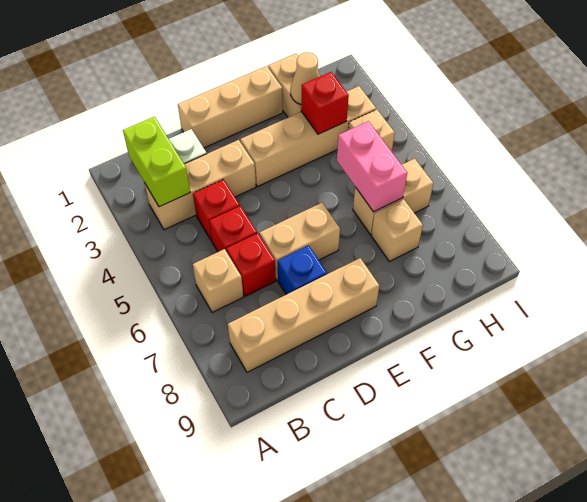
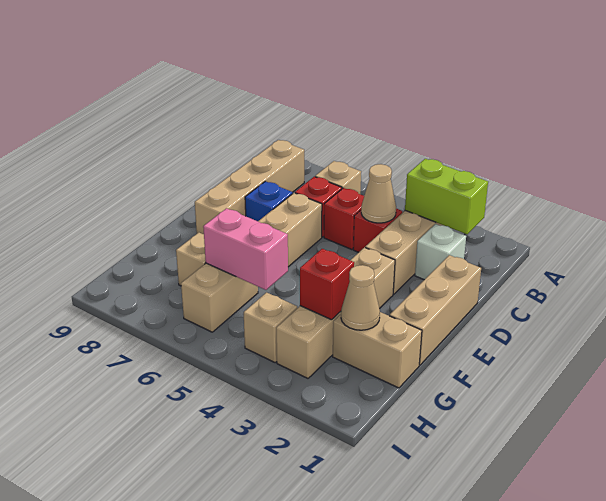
none -> tan 1x1 cone [361,164,396,223]

